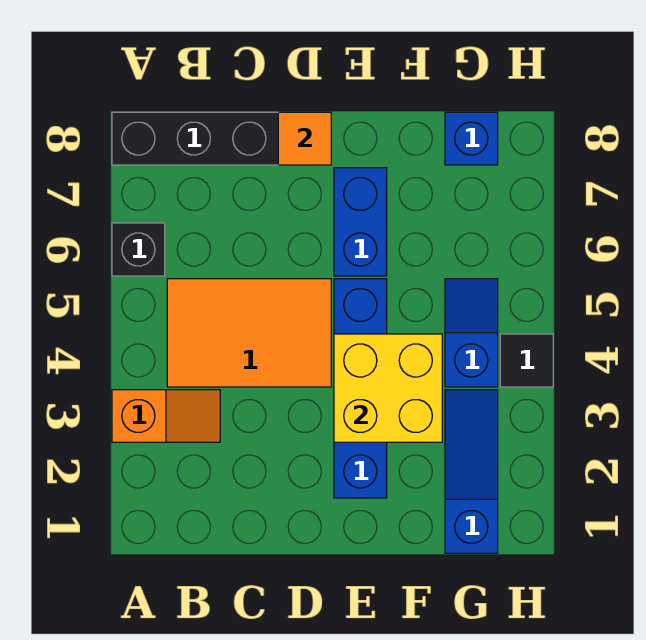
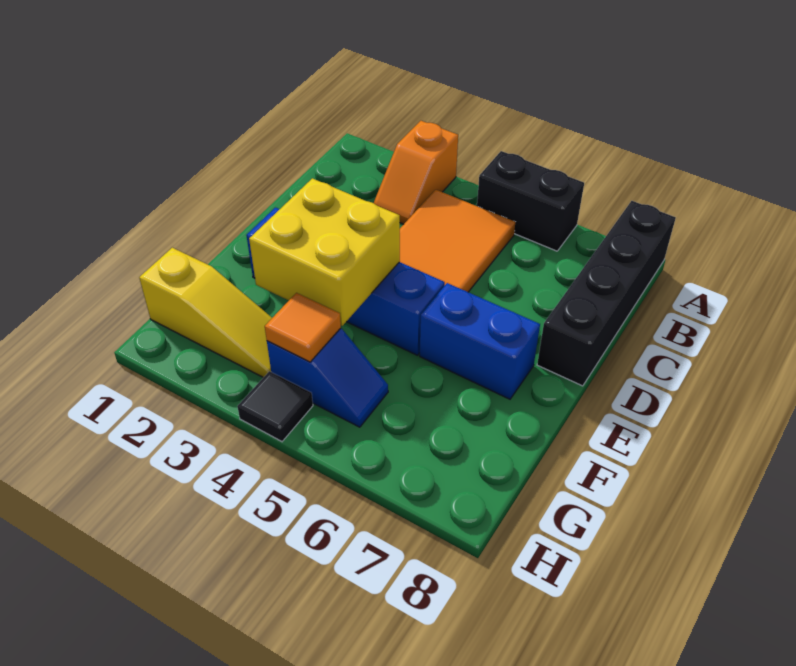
black 1x1 brick [112,223,165,276] -> black 1x2 brick [477,151,584,251]
orange 1x1 tile [278,112,331,165] -> orange 1x1 tile moved to [265,293,341,362]
blue 1x3 slope [445,390,498,553] -> yellow 1x3 slope [139,248,272,377]
blue 1x1 brick [445,112,498,165] -> none

